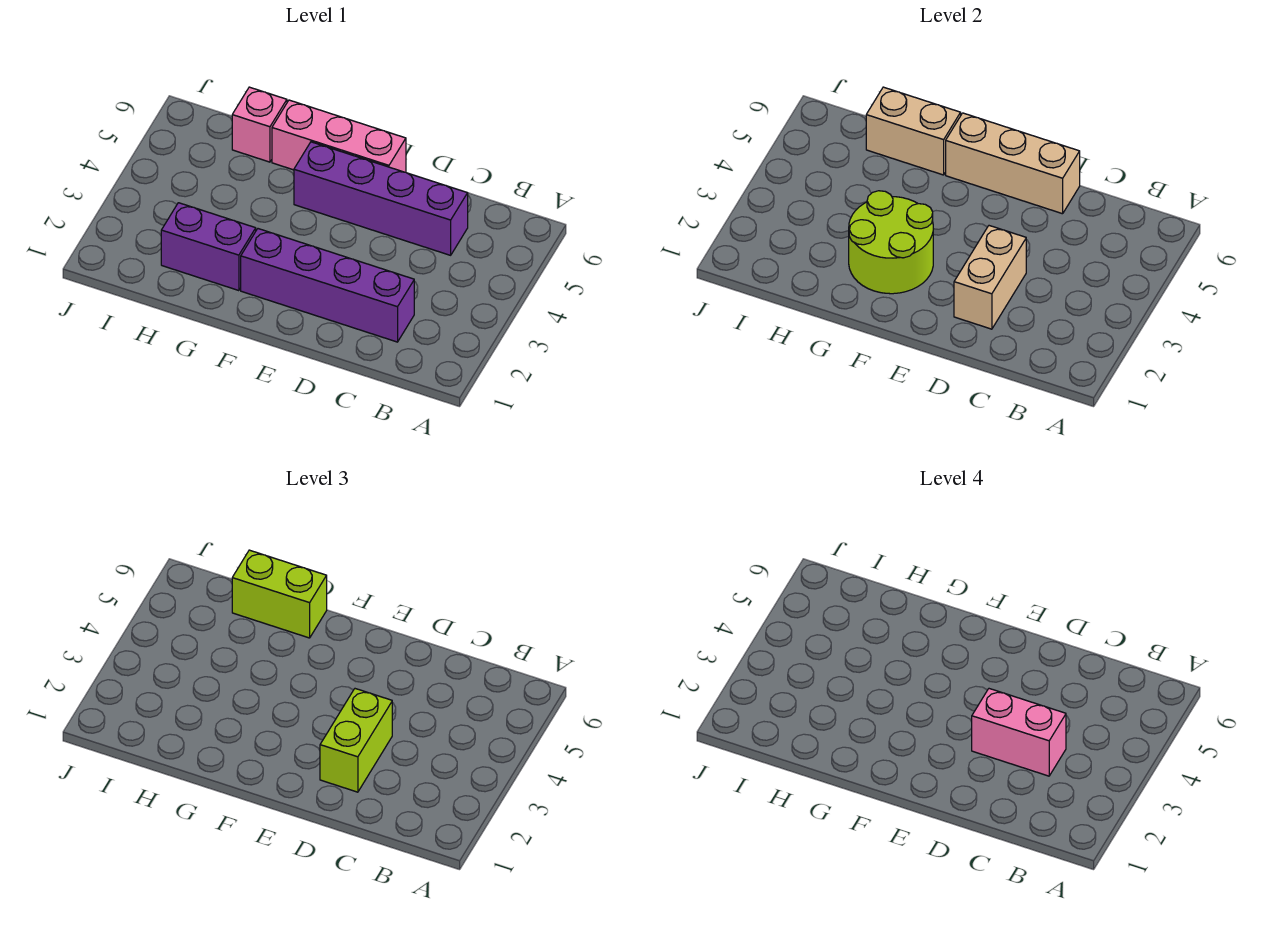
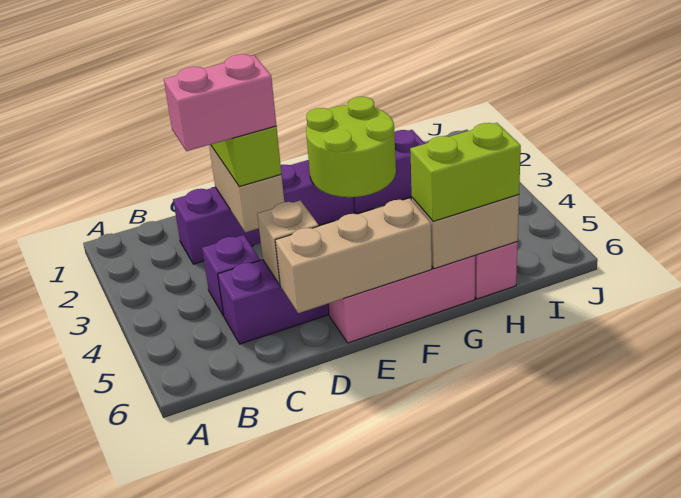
none -> purple 1x1 brick [202,235,260,316]
none -> tan 1x1 brick [257,200,319,285]

